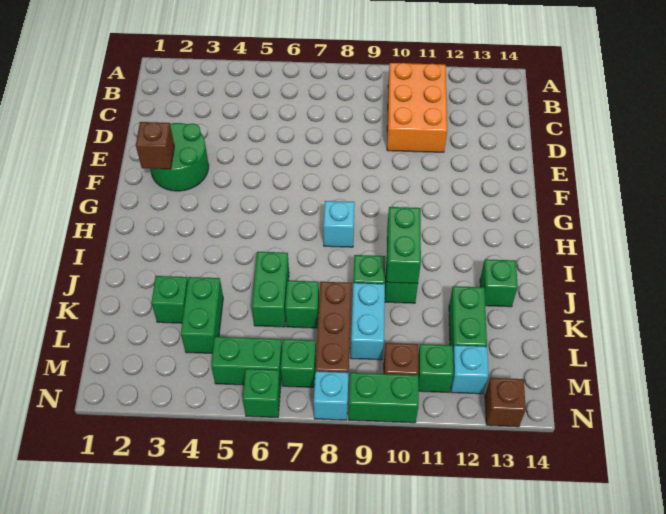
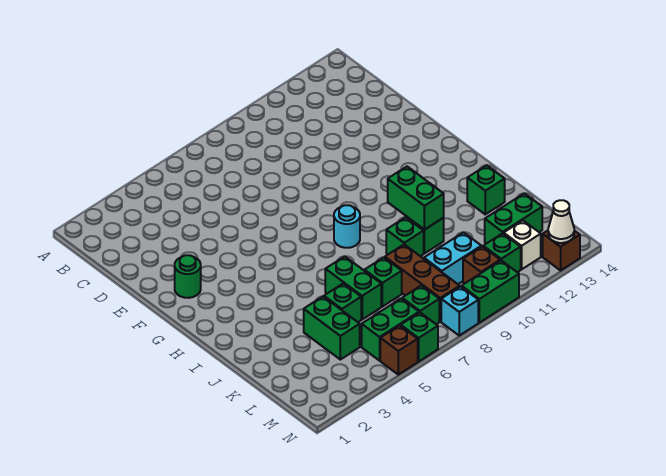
orange 2x3 brick [387,63,447,152] -> none
green 2x2 round brick [150,123,209,191] -> green 1x1 round brick [175,255,201,298]
brown 1x1 brick [136,122,174,169] -> brown 1x1 brick moved to [380,326,418,375]
cyan 1x1 brick [323,201,355,247] -> cyan 1x1 round brick [334,205,360,248]
green 1x1 brick [151,276,188,323] -> green 1x1 brick moved to [324,283,361,322]
cyan 1x2 brick [351,283,385,360] -> cyan 1x2 brick turned to [424,232,482,284]
green 1x2 brick [449,286,487,349] -> green 1x2 brick turned to [485,193,542,244]
cyan 1x1 brick [451,345,488,394] -> white 1x1 brick [504,221,541,269]
none -> white 1x1 cone [548,200,574,243]

